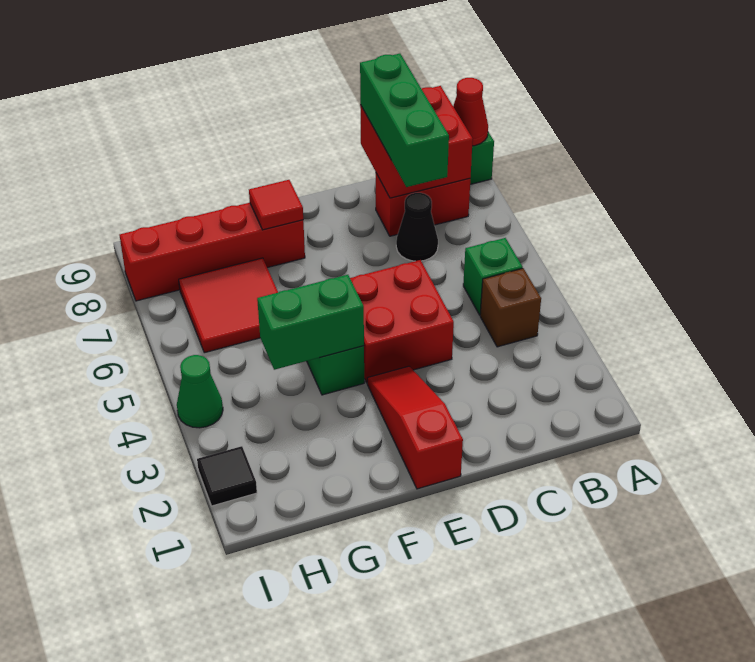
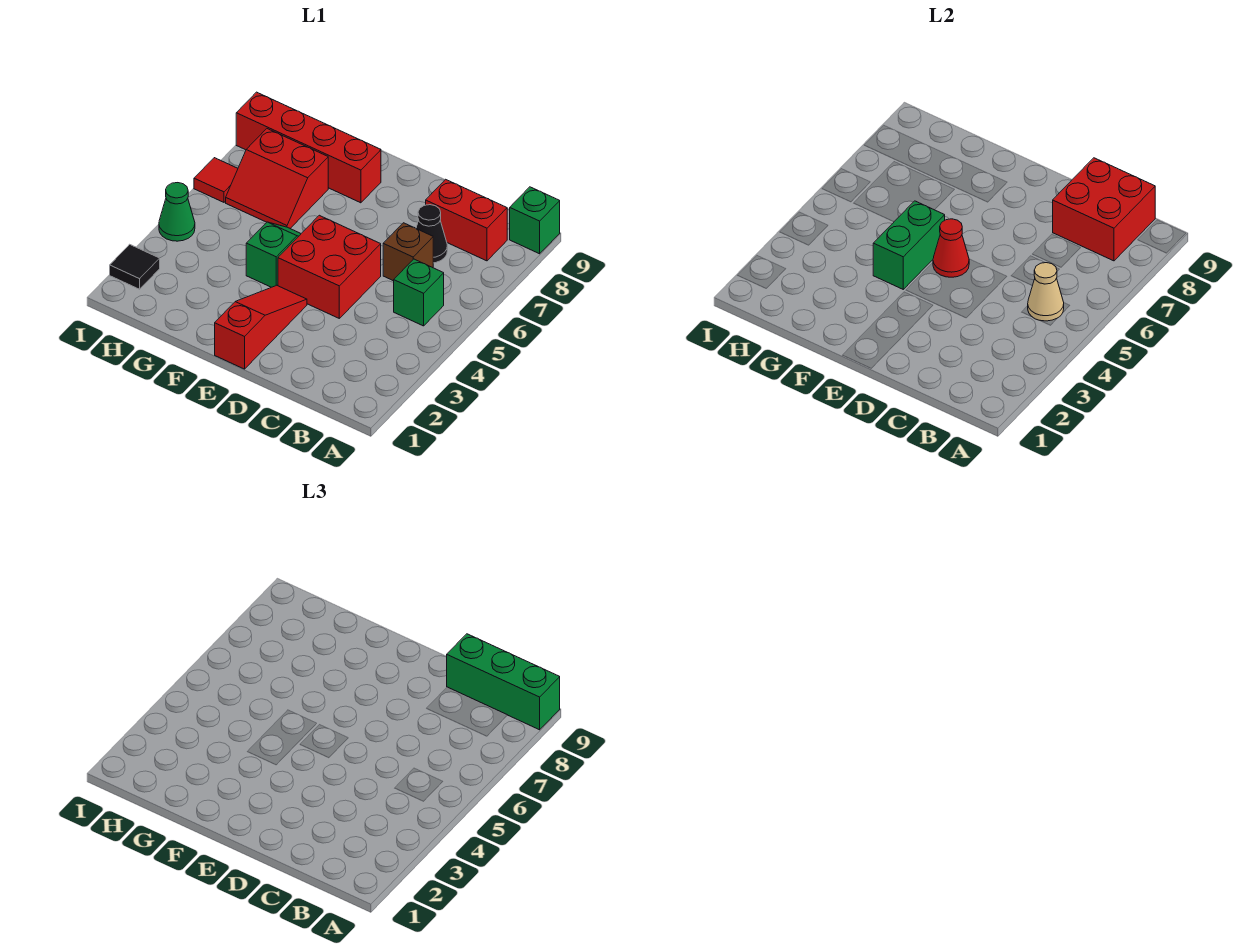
red 1x1 cone [453,78,488,146] -> red 1x1 cone moved to [933,219,969,277]
brown 1x1 brick [480,268,541,347] -> brown 1x1 brick moved to [383,223,433,281]
none -> tan 1x1 cone [1028,263,1064,321]
green 1x3 brick [360,54,449,187] -> green 1x3 brick turned to [447,634,560,730]
green 1x2 brick [257,275,364,370] -> green 1x2 brick turned to [873,201,945,289]
red 1x1 tile [249,180,303,230] -> red 1x1 tile moved to [194,158,238,202]
red 2x2 tile [179,258,278,353] -> red 2x2 slope [226,129,328,228]

